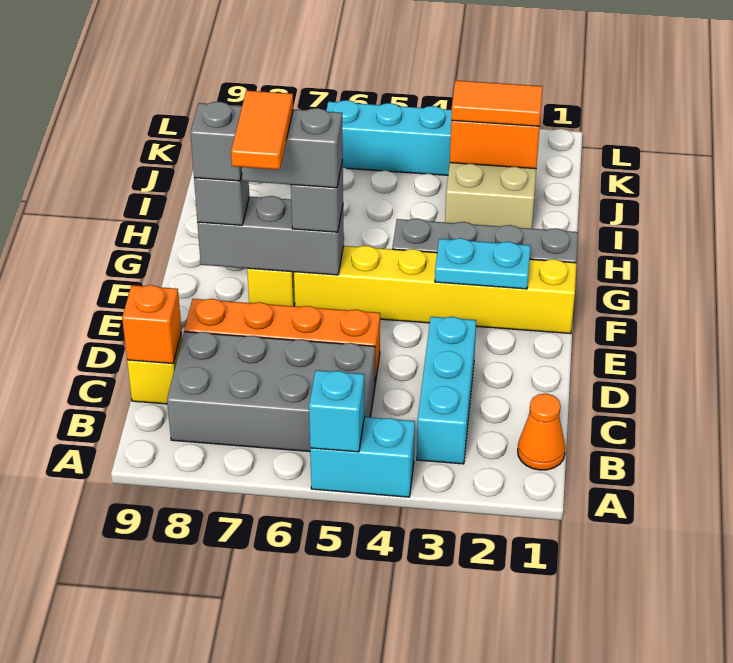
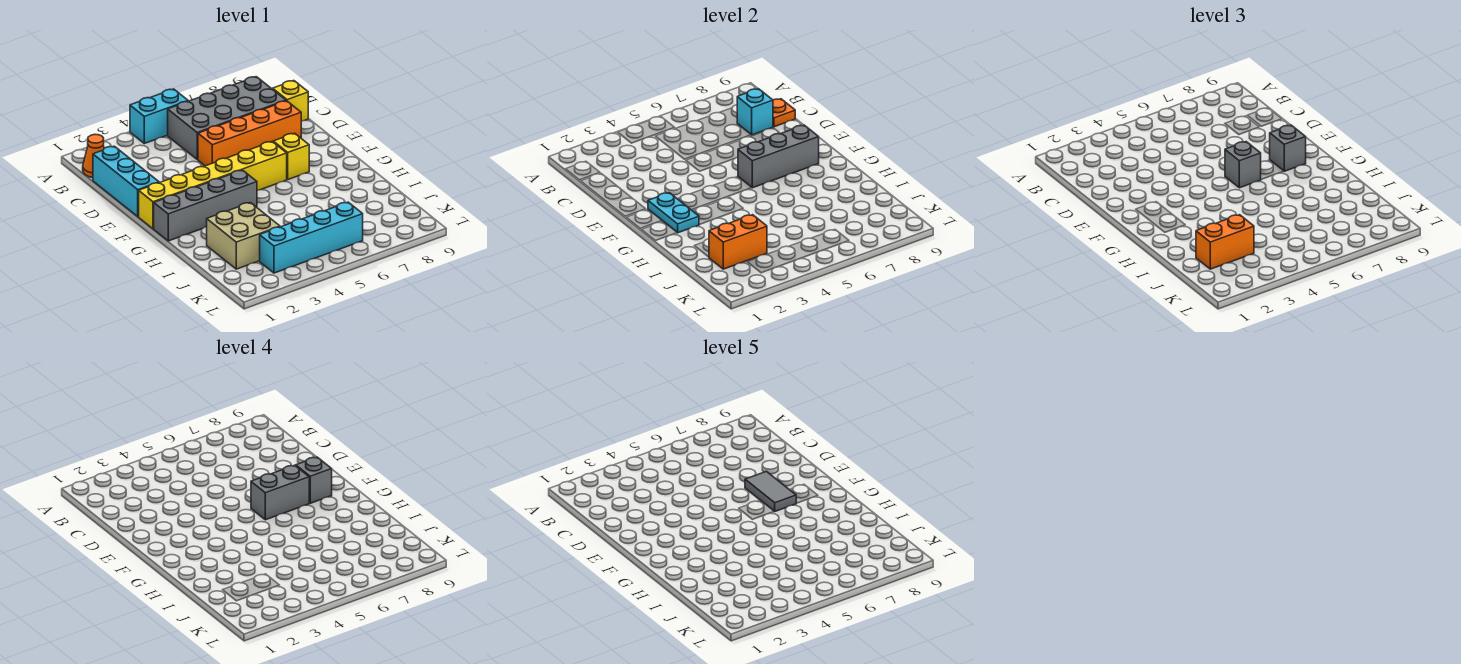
cyan 1x1 brick [309,370,364,452] -> cyan 1x1 brick moved to [737,89,773,135]
cyan 1x3 brick [417,317,476,464] -> cyan 1x3 brick moved to [93,146,159,217]
orange 1x1 brick [122,285,182,364] -> orange 1x1 plate [773,99,795,127]
orange 1x2 tile [231,91,293,170] -> grey 1x2 tile [745,471,796,511]
cyan 1x2 plate [435,238,531,289] -> cyan 1x2 plate turned to [648,193,699,233]
orange 1x2 tile [451,80,543,126] -> orange 1x2 brick [1196,215,1254,269]

